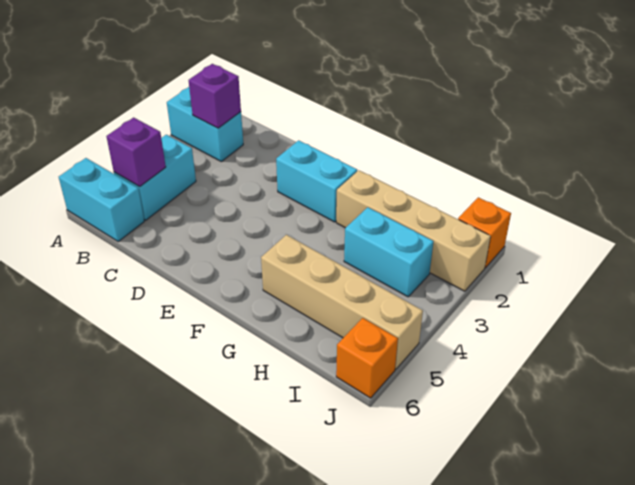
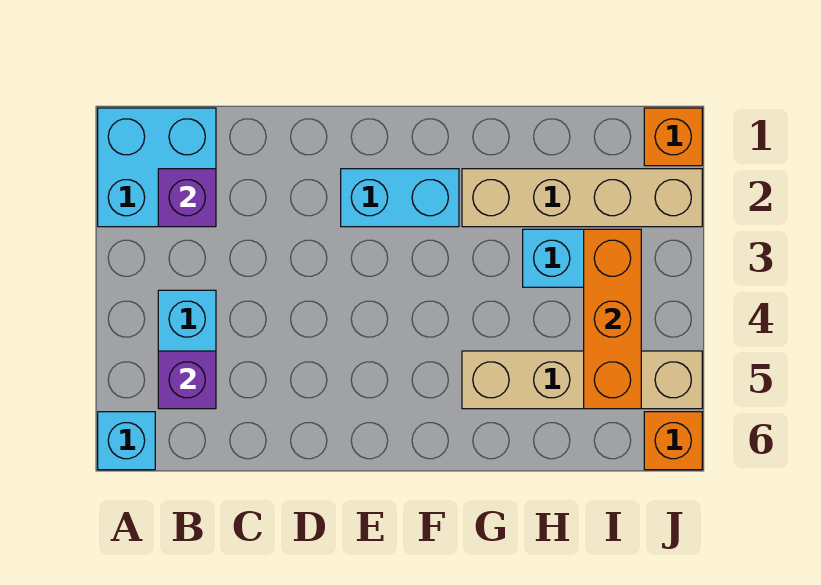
cyan 1x2 brick [167,87,243,161] -> cyan 2x2 brick [98,108,216,227]
cyan 1x2 brick [59,158,144,241] -> cyan 1x1 brick [98,412,155,470]
none -> orange 1x3 brick [584,229,641,409]

